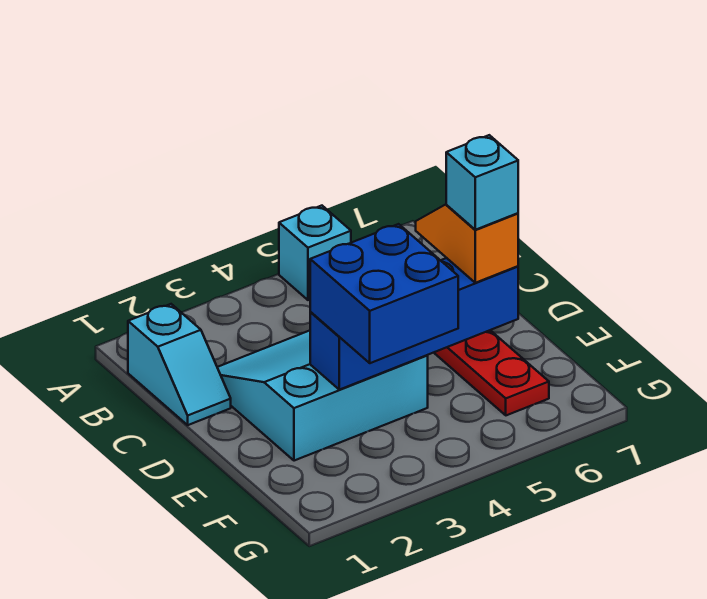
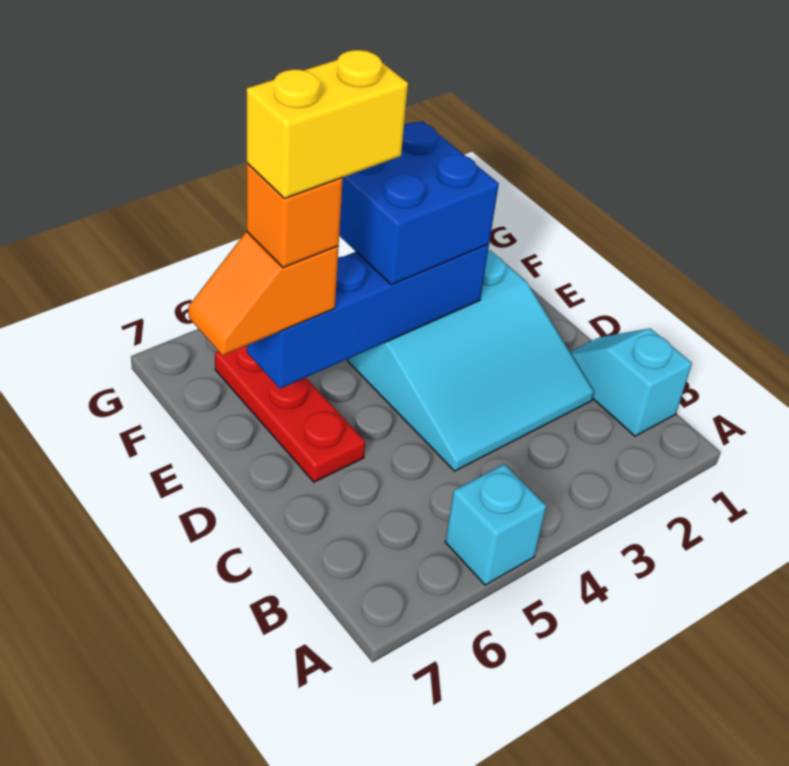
orange 1x2 slope [416,204,518,283] -> orange 1x2 slope turned to [188,232,339,355]
none -> yellow 1x2 brick [247,50,408,199]
cyan 1x1 brick [446,135,518,230] -> orange 1x1 brick [247,163,343,267]

